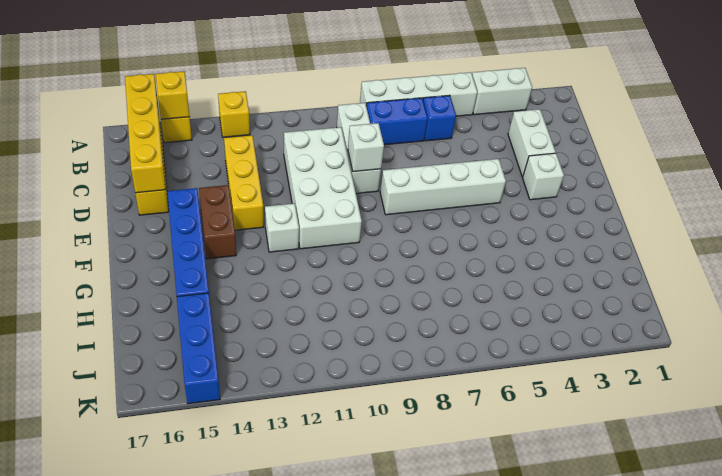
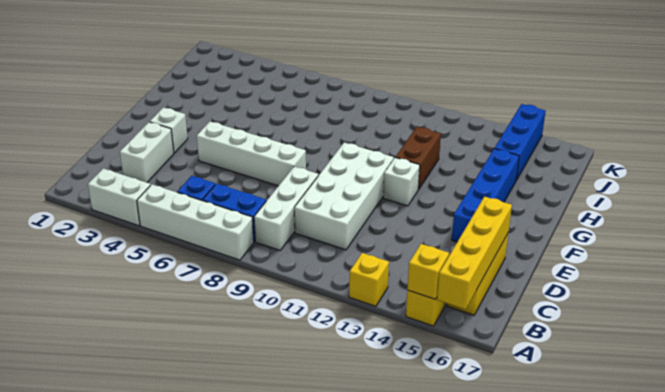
yellow 1x3 brick [224,135,264,230] -> none
white 1x1 brick [348,123,384,172] -> none
brown 1x2 brick [199,185,236,259] -> brown 1x2 brick moved to [395,127,441,189]

